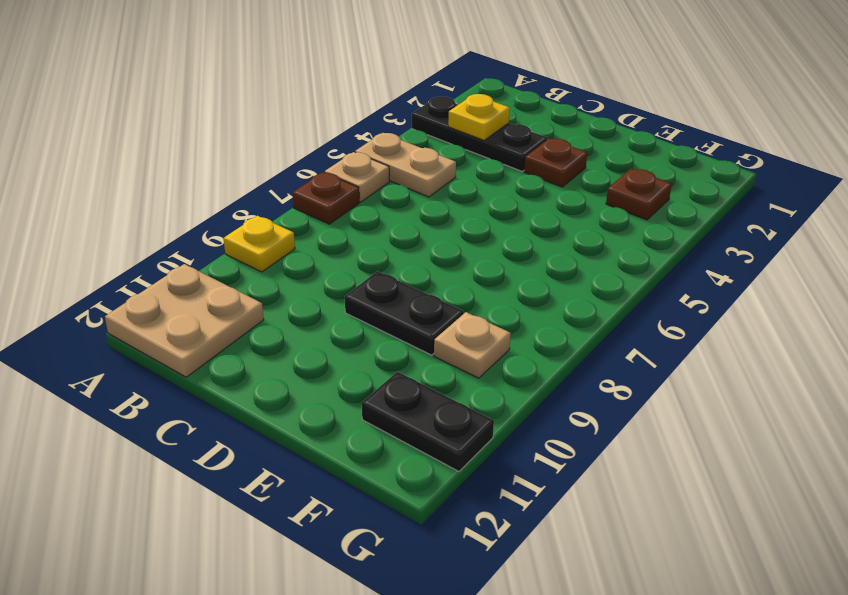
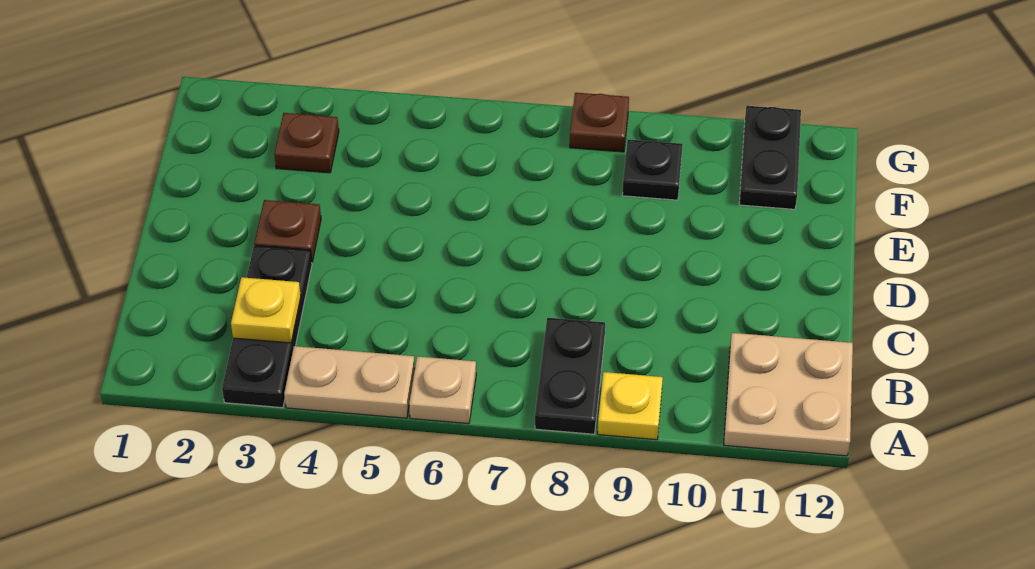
tan 1x2 plate [355,133,456,197] -> tan 1x2 plate turned to [284,346,415,418]
brown 1x1 plate [293,172,359,224] -> brown 1x1 plate moved to [570,93,629,152]
black 1x2 plate [345,271,464,355] -> black 1x2 plate moved to [535,318,605,434]
tan 1x1 plate [434,312,511,378] -> black 1x1 plate [622,139,683,200]

